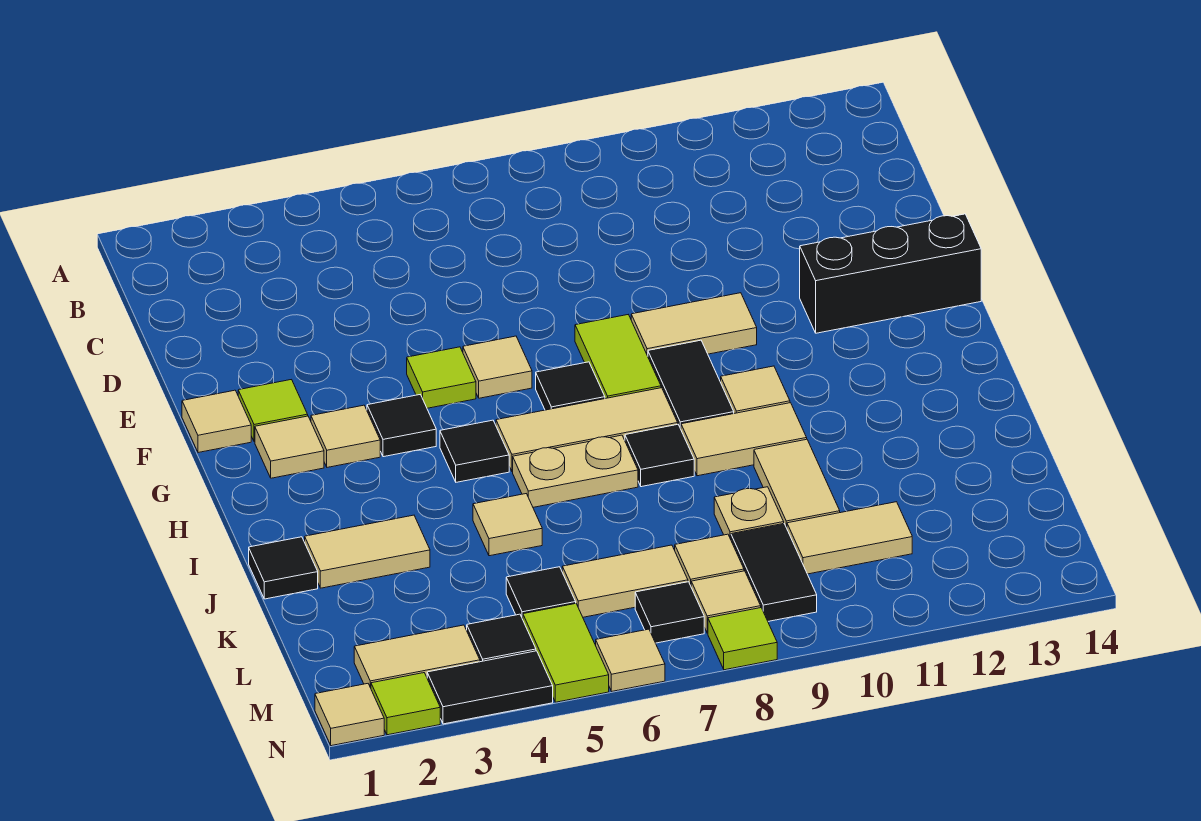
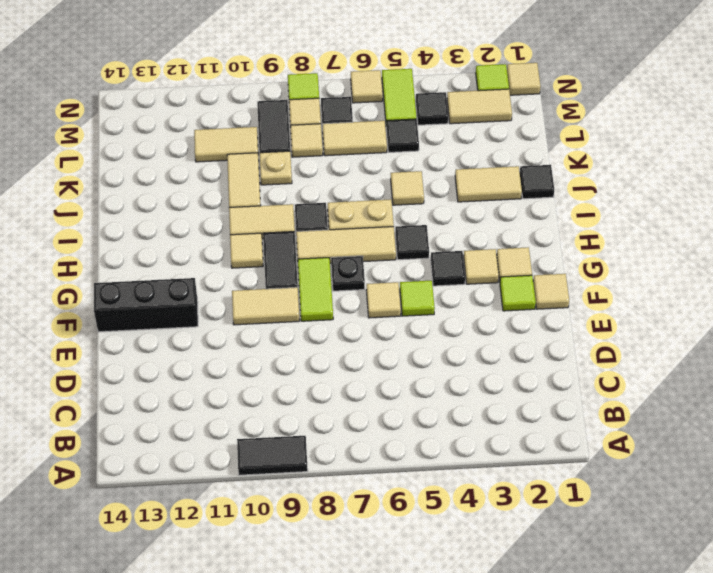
black 1x1 tile [536,362,605,410] -> black 1x1 plate [331,256,365,291]
black 1x2 tile [427,651,553,724] -> black 1x2 tile moved to [237,436,308,475]

